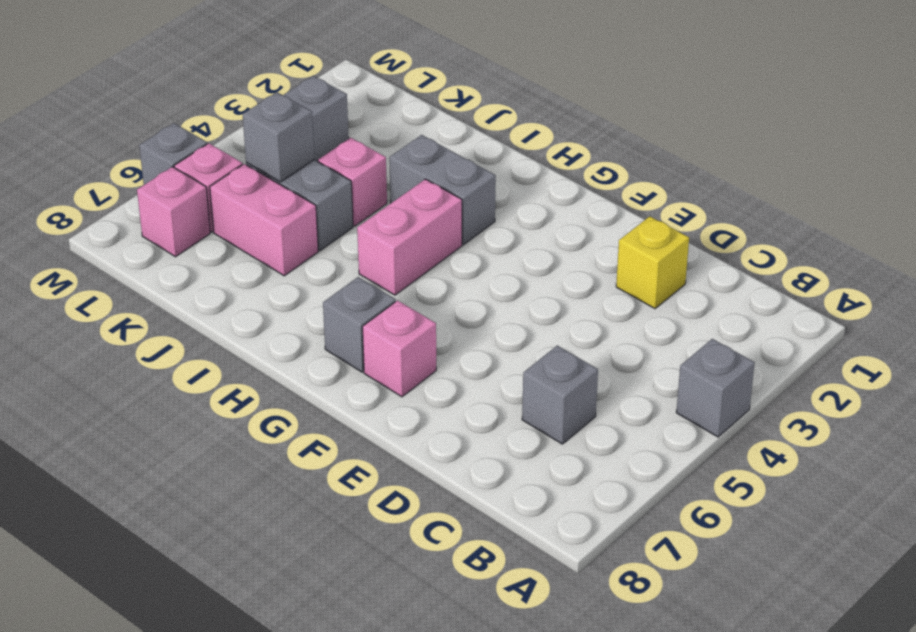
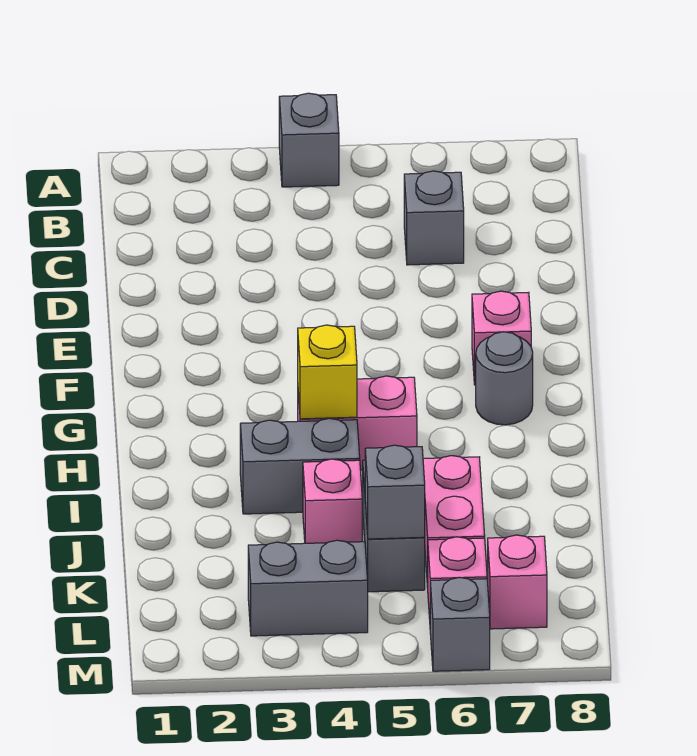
yellow 1x1 brick [616,216,689,309] -> yellow 1x1 brick moved to [298,325,357,419]
grey 1x1 brick [323,277,396,372] -> grey 1x1 round brick [476,332,533,425]
grey 1x2 brick [389,135,496,245] -> grey 1x2 brick turned to [240,418,360,514]

